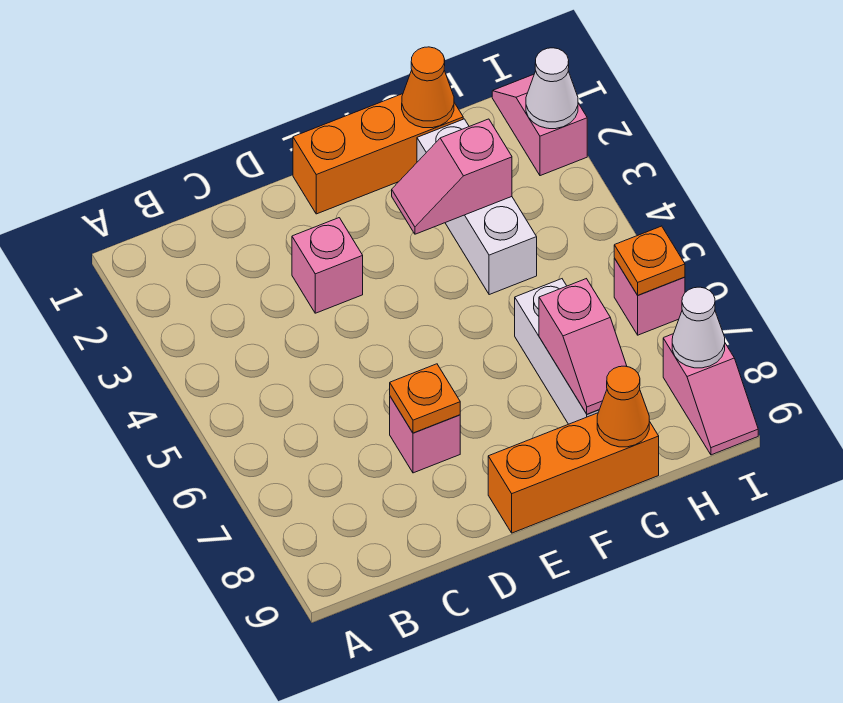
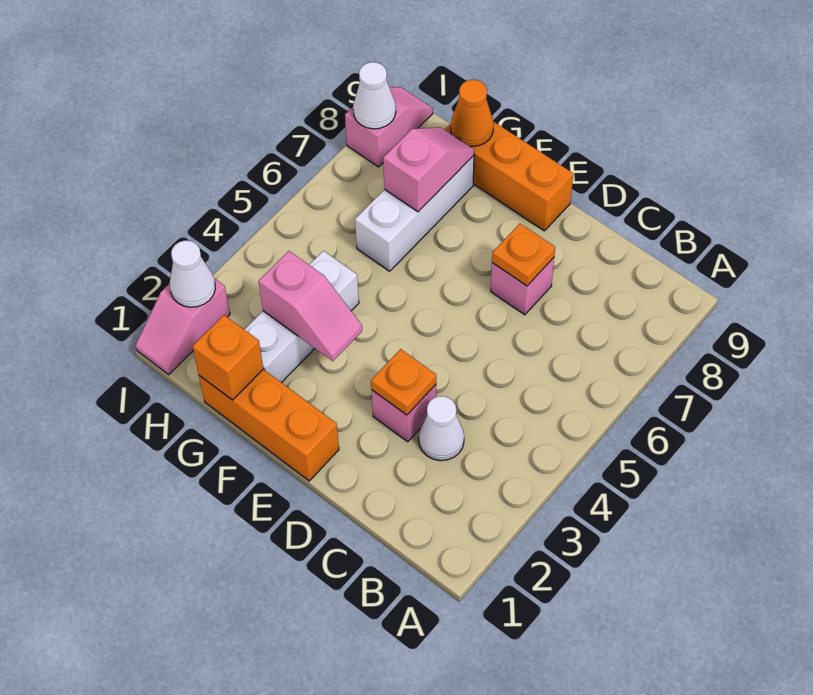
none -> white 1x1 cone [419,396,464,461]
orange 1x1 cone [402,47,454,128] -> orange 1x1 brick [192,315,263,400]
pink 1x1 brick [614,258,685,335] -> none
orange 1x1 plate [614,226,685,295] -> orange 1x1 plate moved to [371,349,436,415]

